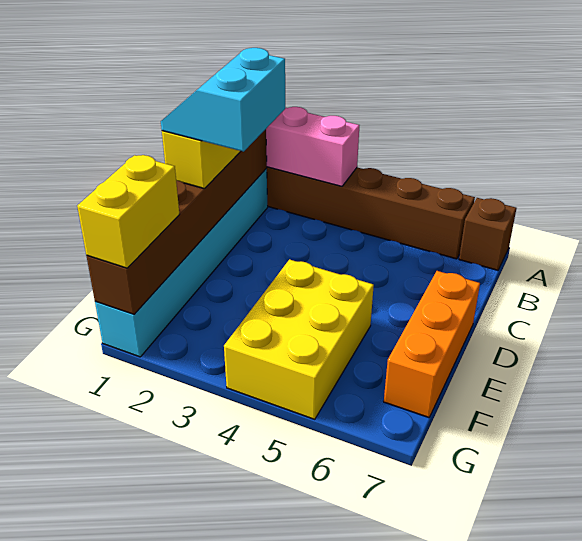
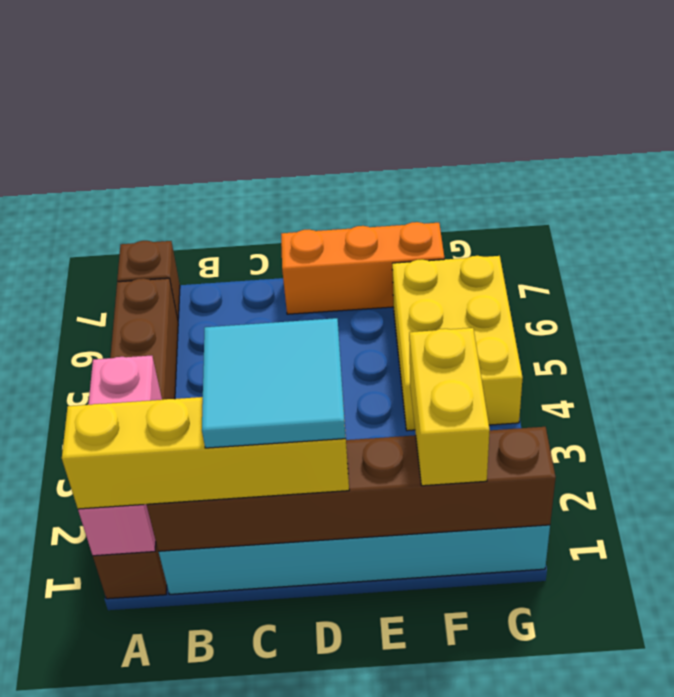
cyan 2x2 slope [161,48,285,152] -> cyan 2x2 tile [202,318,346,448]
yellow 2x3 brick [224,259,374,419] -> yellow 2x3 brick turned to [392,256,523,431]
yellow 1x2 brick [77,155,180,268] -> yellow 1x2 brick turned to [409,328,490,486]

